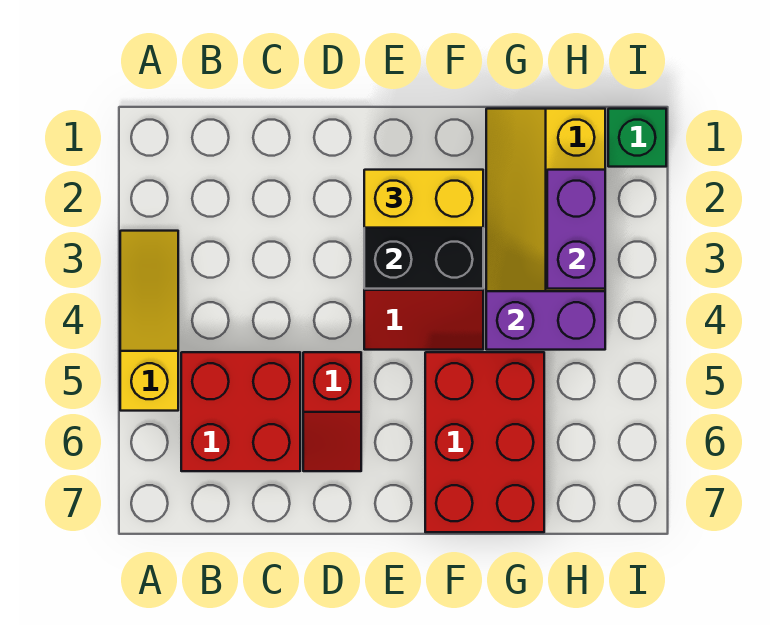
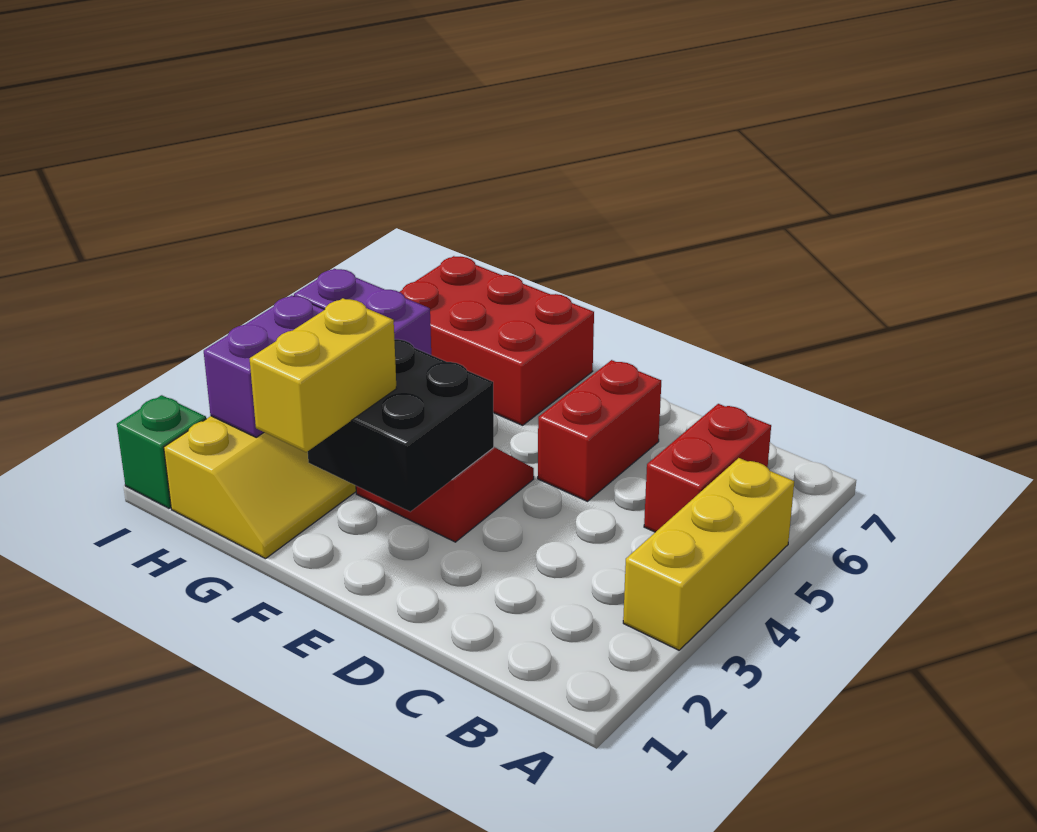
yellow 1x3 slope [120,231,178,411] -> yellow 1x3 brick [623,458,794,650]
red 2x2 brick [181,352,300,471] -> red 1x2 brick [644,404,771,532]
red 1x2 slope [303,352,361,471] -> red 1x2 brick [538,360,661,501]
yellow 1x2 brick [364,170,483,228] -> yellow 1x2 brick turned to [250,298,396,452]
red 2x3 brick [425,352,544,532] -> red 2x3 brick turned to [400,256,594,425]

